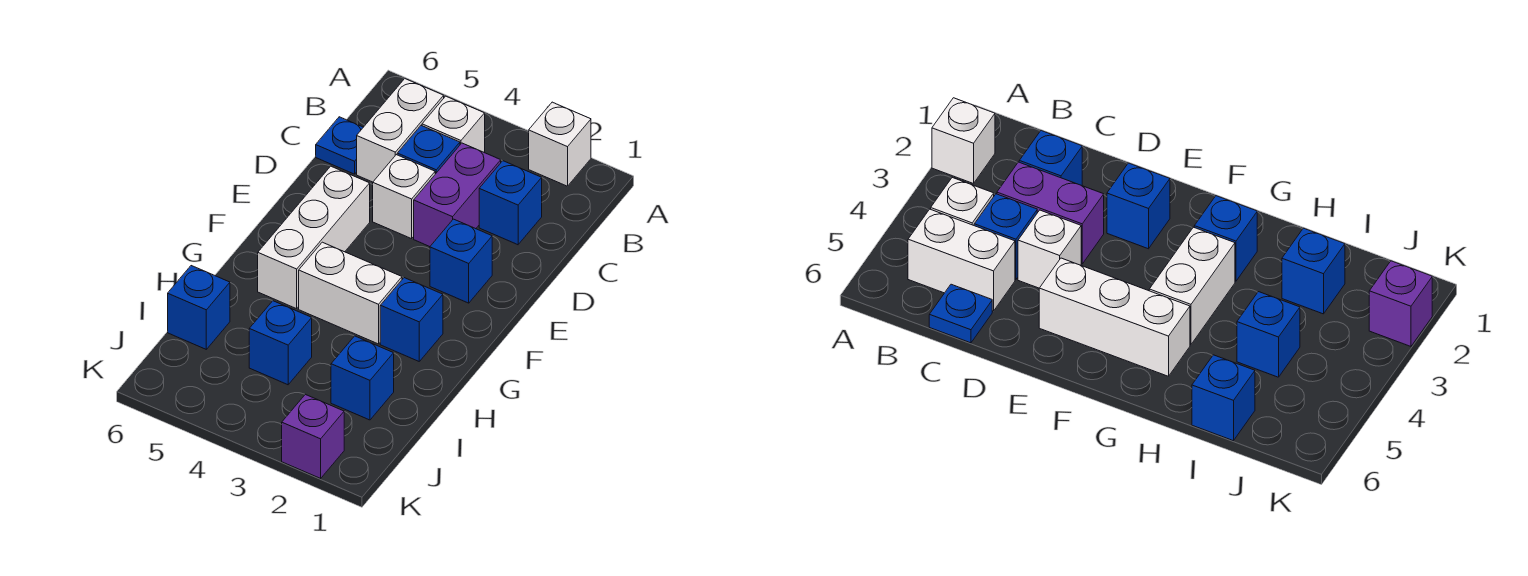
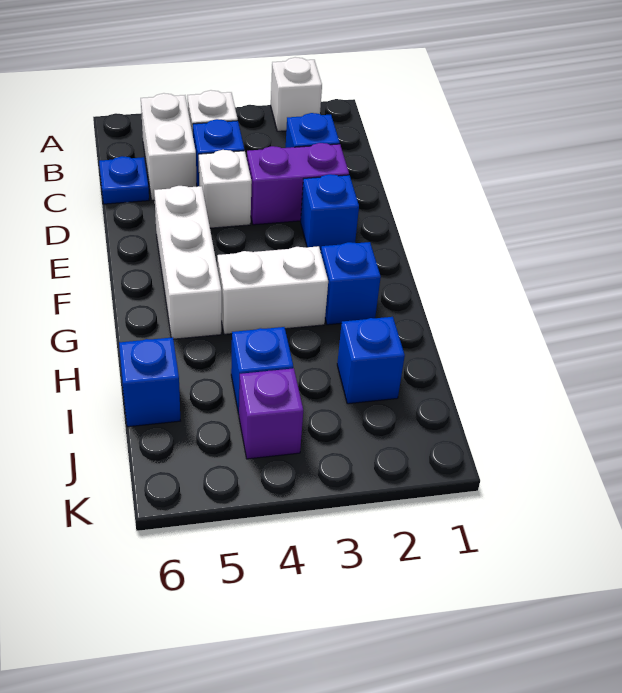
purple 1x2 brick [414,143,501,247] -> purple 1x2 brick turned to [247,143,349,225]
purple 1x1 brick [282,394,344,478] -> purple 1x1 brick moved to [239,368,303,459]

